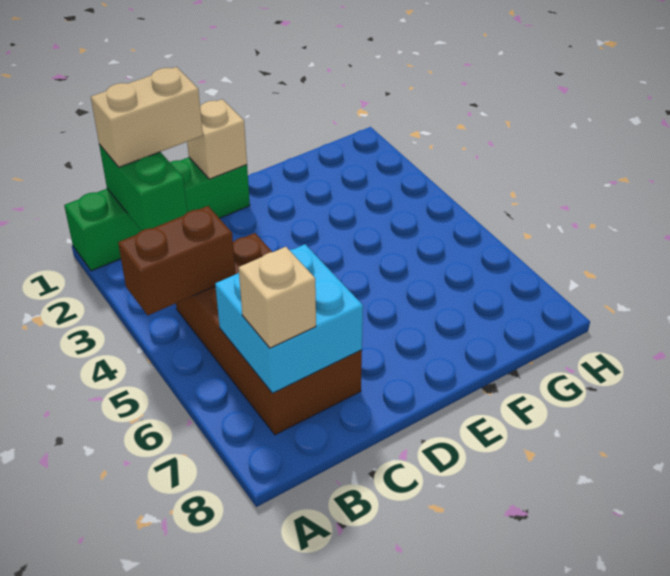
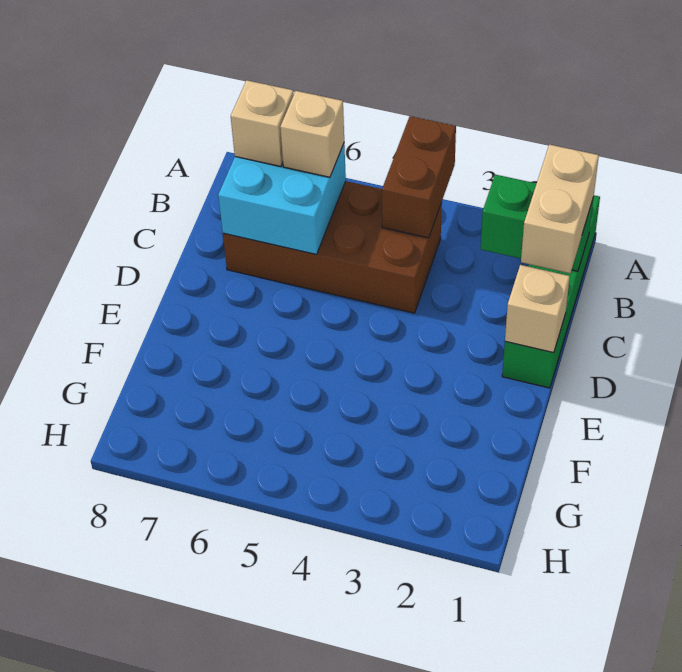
none -> tan 1x1 brick [280,91,344,177]

